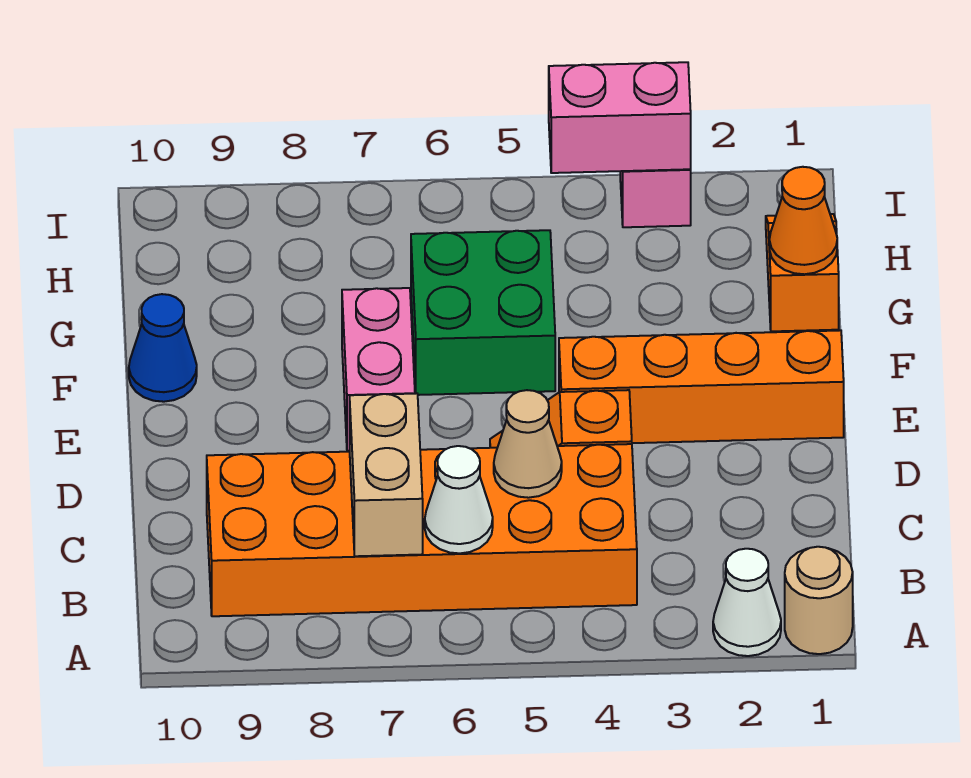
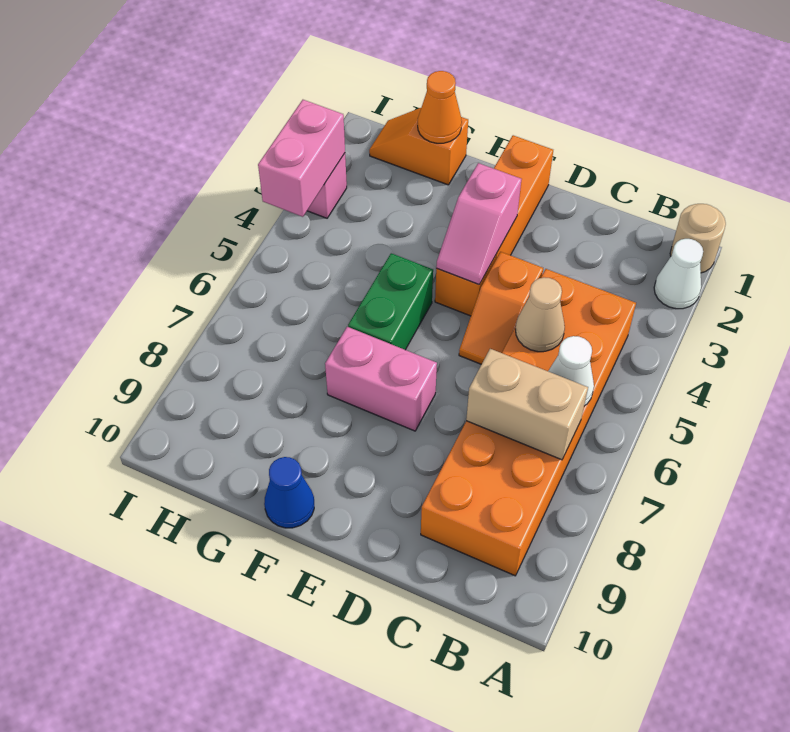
none -> pink 1x2 slope [436,163,521,284]
green 2x2 brick [411,230,555,395] -> green 1x2 brick [348,253,433,350]

